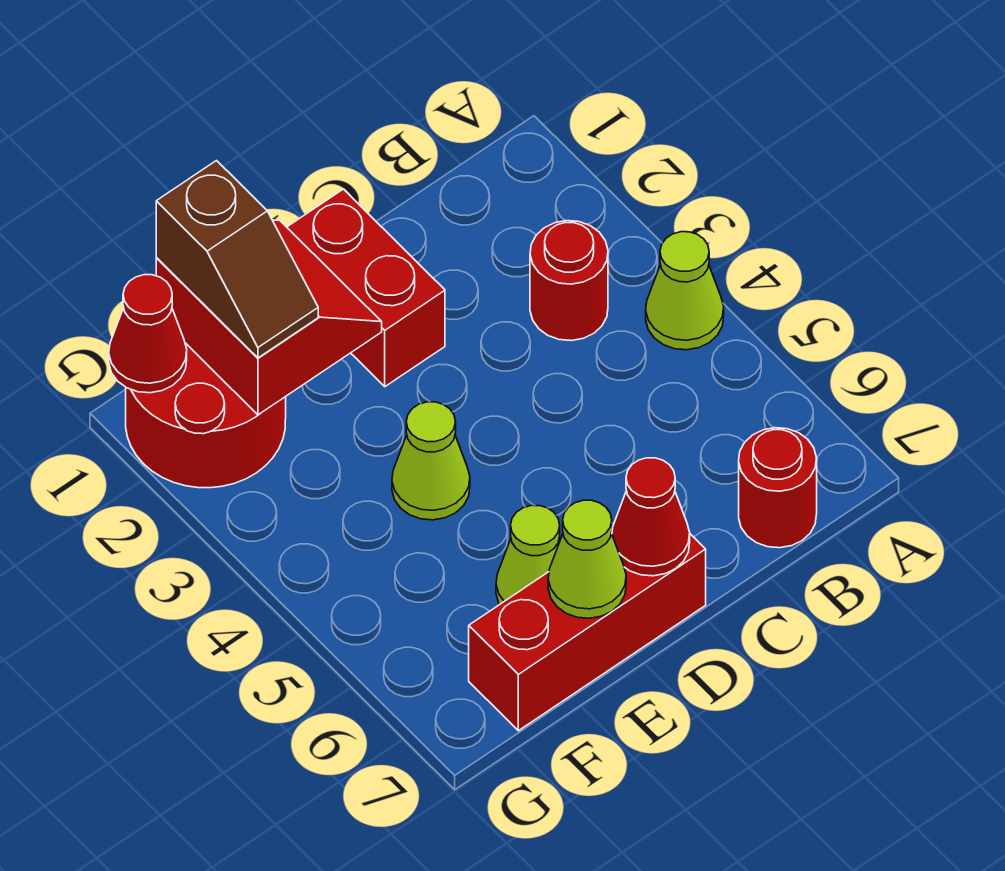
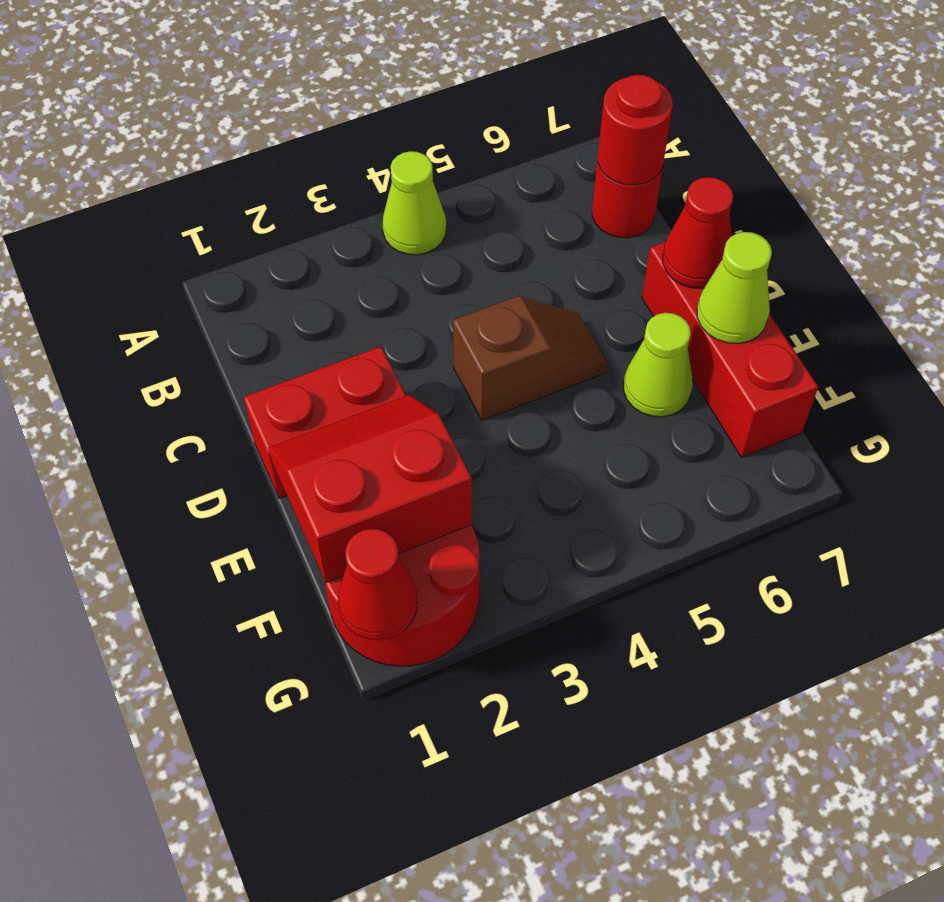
red 1x1 round brick [530,221,608,341] -> red 1x1 round brick moved to [598,75,673,185]
lime 1x1 cone [392,402,470,520] -> none
brown 1x2 slope [156,161,318,358] -> brown 1x2 slope moved to [453,296,608,420]

